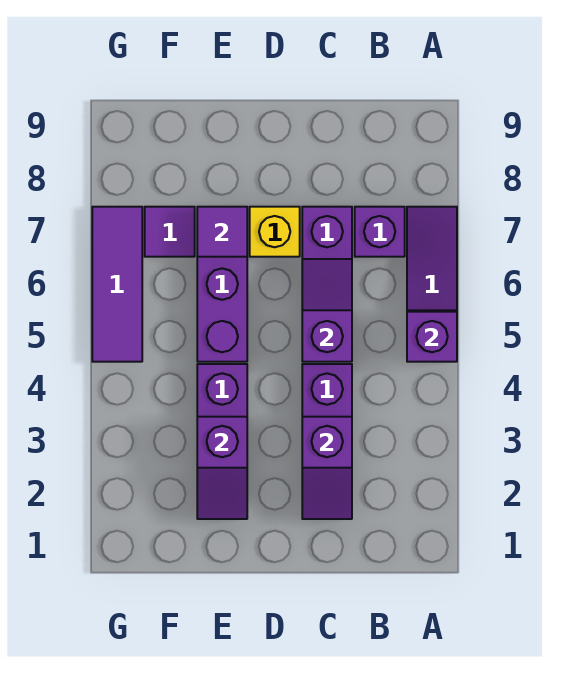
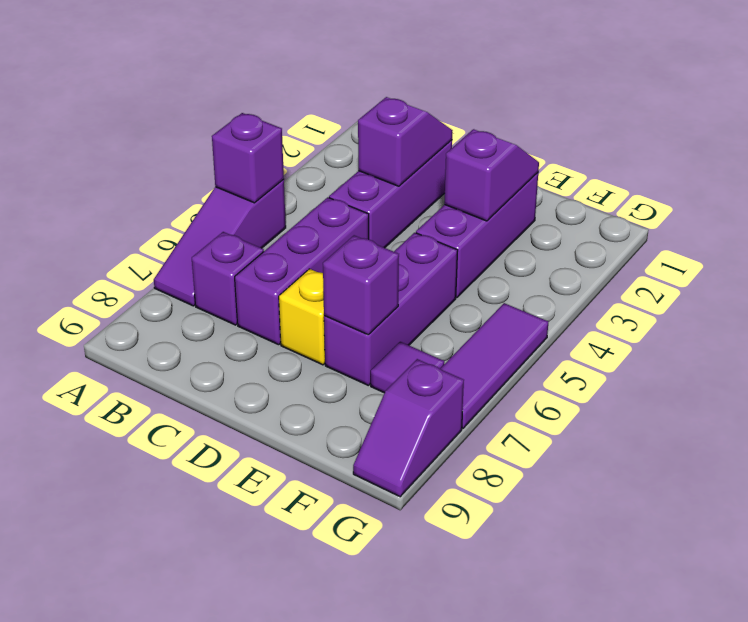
purple 1x2 slope [302,259,352,362] -> purple 1x2 slope moved to [353,359,464,497]
purple 1x1 tile [197,207,247,257] -> purple 1x1 brick [323,235,399,335]

